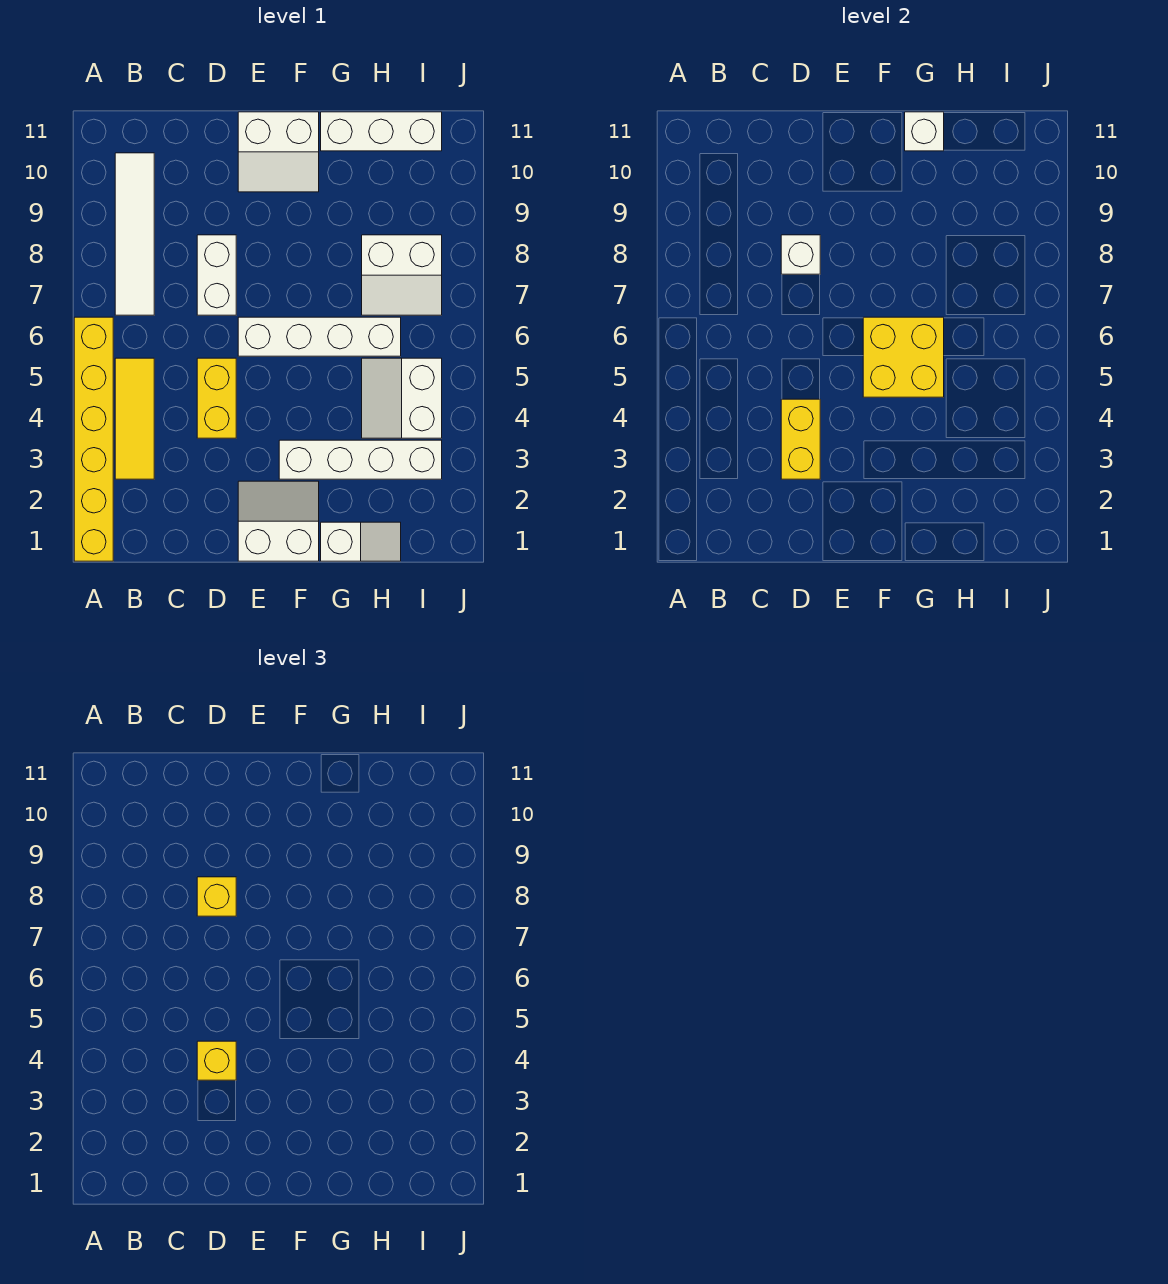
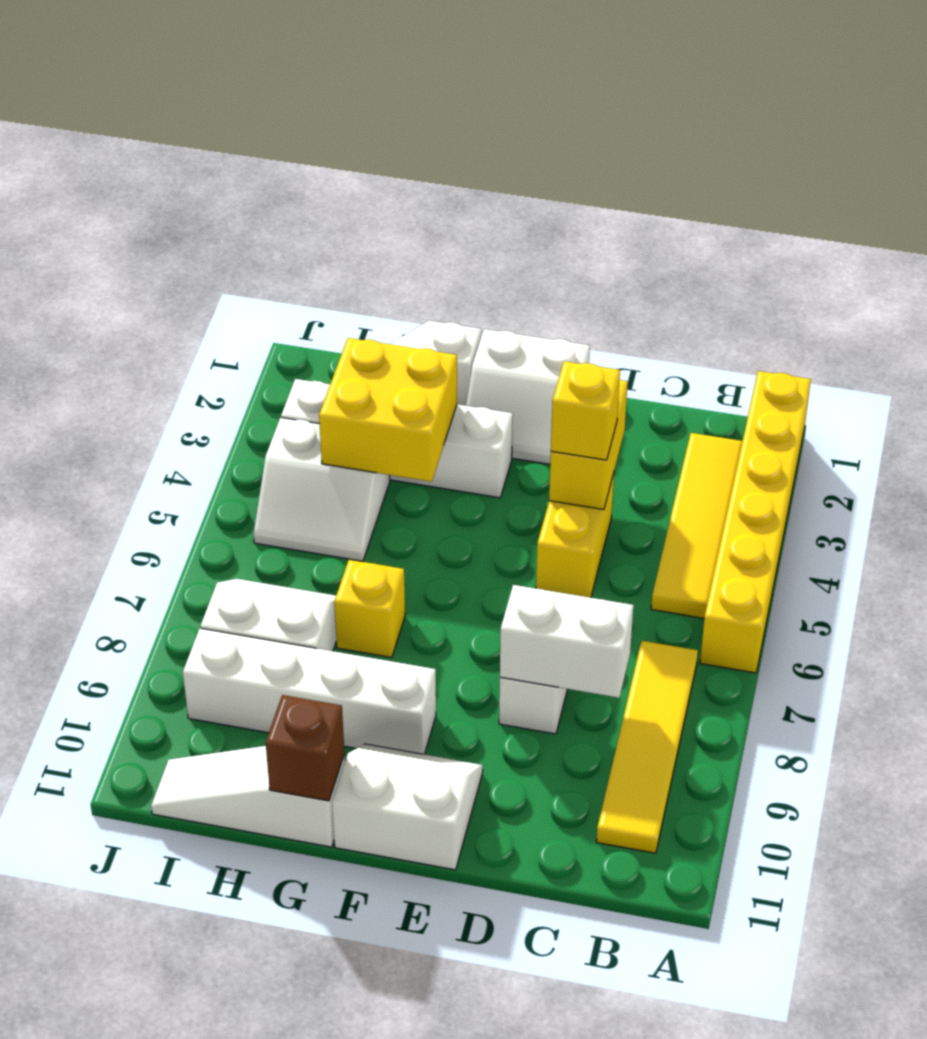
yellow 1x3 tile [115,358,154,479] -> yellow 1x4 tile [651,433,743,618]
white 1x4 tile [115,153,154,315] -> yellow 1x4 tile [596,641,698,853]
white 1x1 brick [781,235,820,274] -> white 1x2 brick [500,585,633,698]
yellow 1x1 brick [197,877,236,916] -> yellow 1x1 brick moved to [334,560,405,657]
white 1x4 brick [238,317,401,356] -> white 1x4 brick moved to [183,628,436,754]
yellow 2x2 brick [863,317,944,397] -> yellow 2x2 brick moved to [319,338,457,482]
white 1x3 brick [321,112,442,151] -> white 1x3 slope [151,746,345,847]
white 1x1 brick [905,112,944,151] -> brown 1x1 brick [266,695,344,801]
white 2x2 slope [362,358,442,438] -> white 2x2 slope turned to [253,418,390,561]

